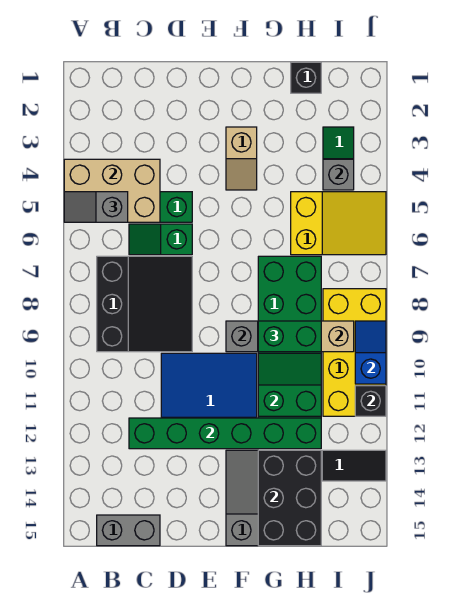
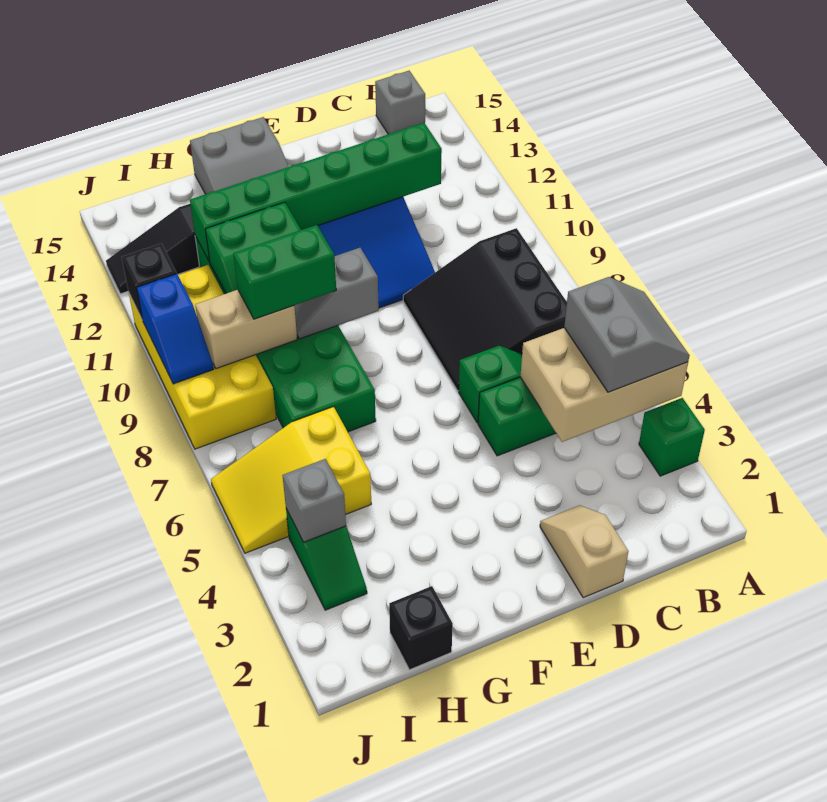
none -> green 1x1 brick [639,398,705,476]
grey 1x2 slope [64,192,128,222] -> grey 2x2 slope [564,277,690,392]
grey 1x2 brick [97,515,160,546] -> grey 1x1 brick [375,71,425,134]
tan 1x2 slope [226,127,257,190] -> tan 1x2 slope moved to [540,505,628,598]
black 2x3 brick [258,450,321,546] -> none

